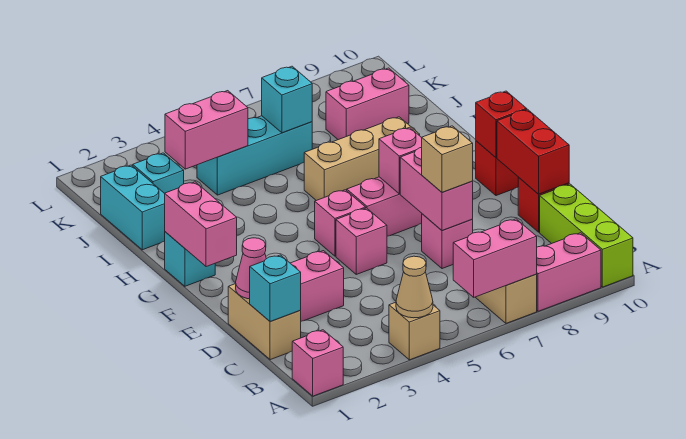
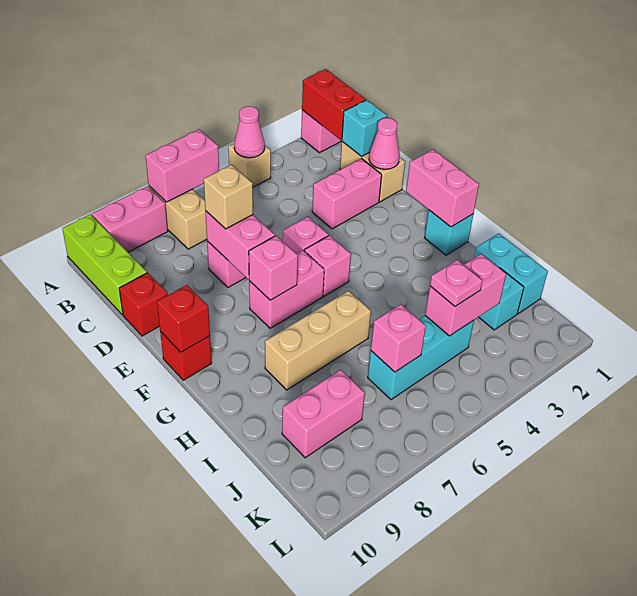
tan 1x1 cone [396,256,433,318] -> pink 1x1 cone [234,106,265,158]
red 1x2 brick [497,109,569,194] -> red 1x2 brick moved to [302,69,366,140]
none -> pink 1x1 plate [430,260,482,306]
cyan 1x1 brick [262,66,312,133] -> pink 1x1 brick [371,304,426,372]

